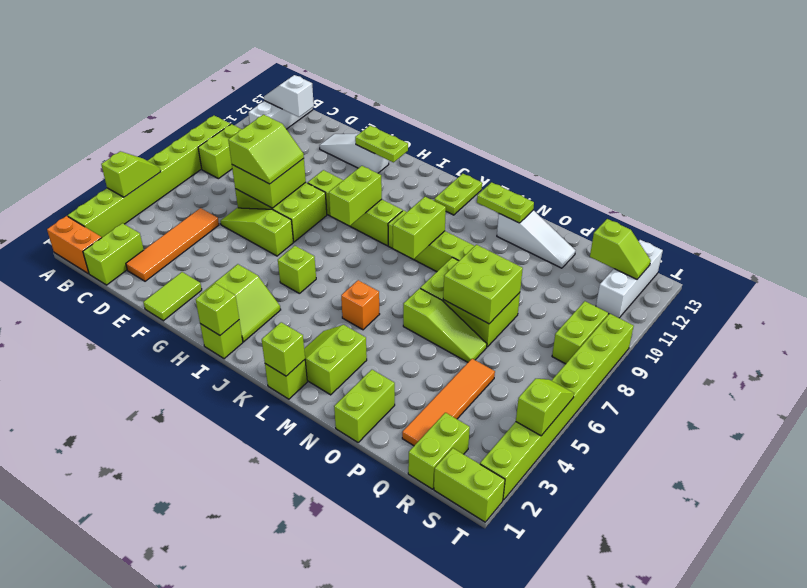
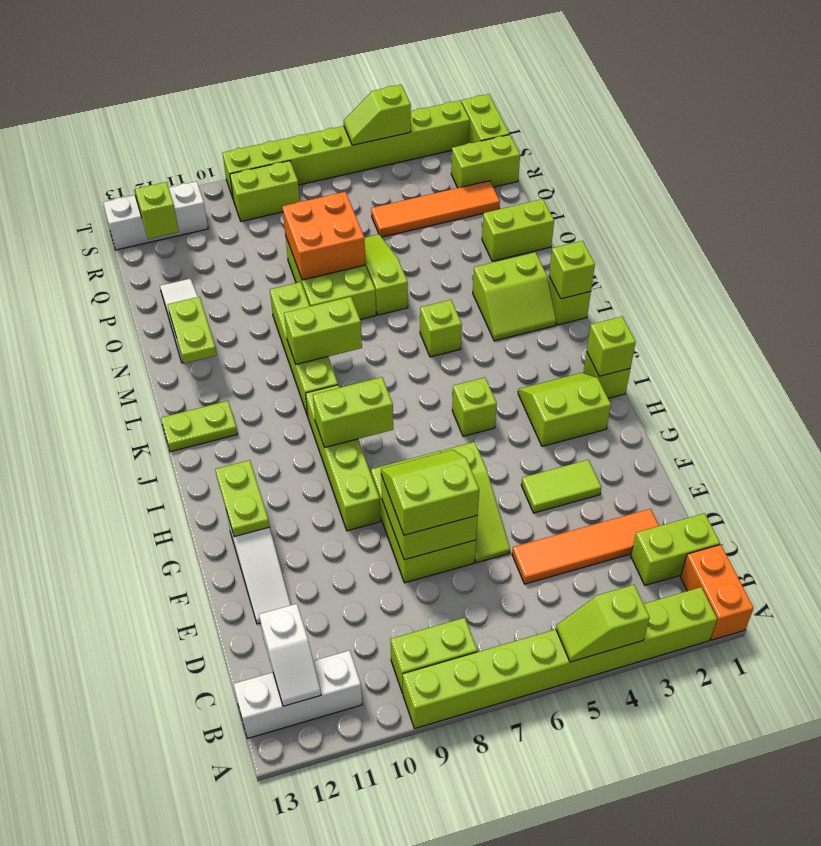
lime 1x2 tile [143,272,202,321] -> lime 1x2 tile moved to [521,460,602,513]
orange 1x1 brick [341,280,380,330] -> lime 1x1 brick [420,300,462,357]
lime 2x2 brick [443,245,523,324] -> orange 2x2 brick [282,192,366,280]

